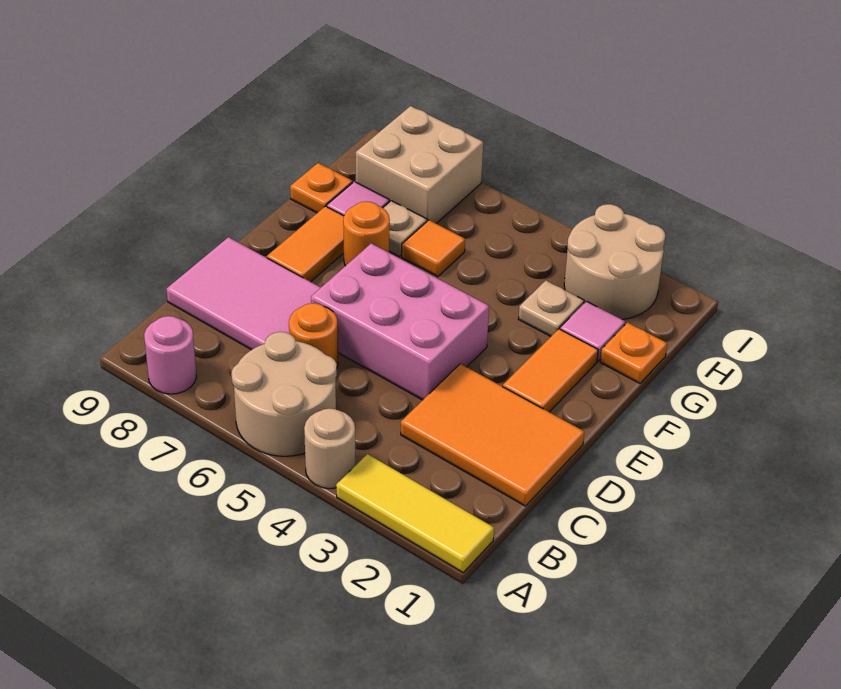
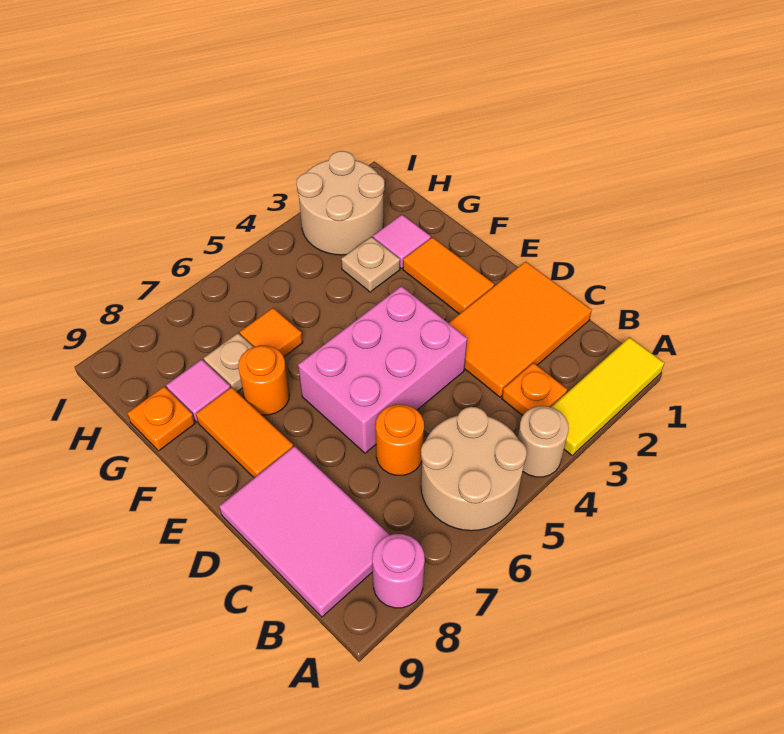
pink 2x3 tile [167,237,321,350] -> pink 2x3 tile turned to [219,446,389,617]
orange 1x1 plate [600,323,667,383] -> orange 1x1 plate moved to [502,363,567,416]
tan 2x2 brick [356,106,483,224] -> none

